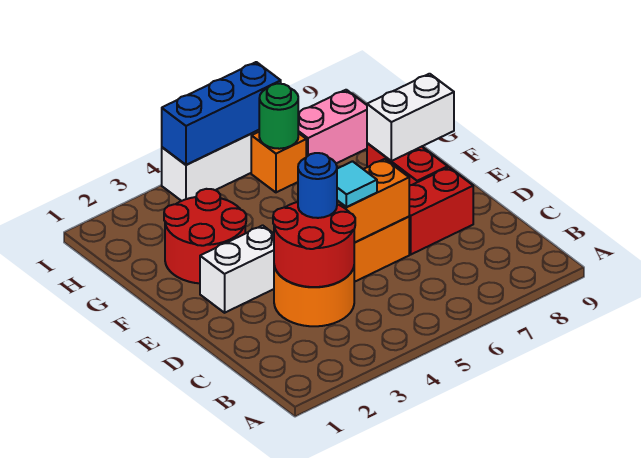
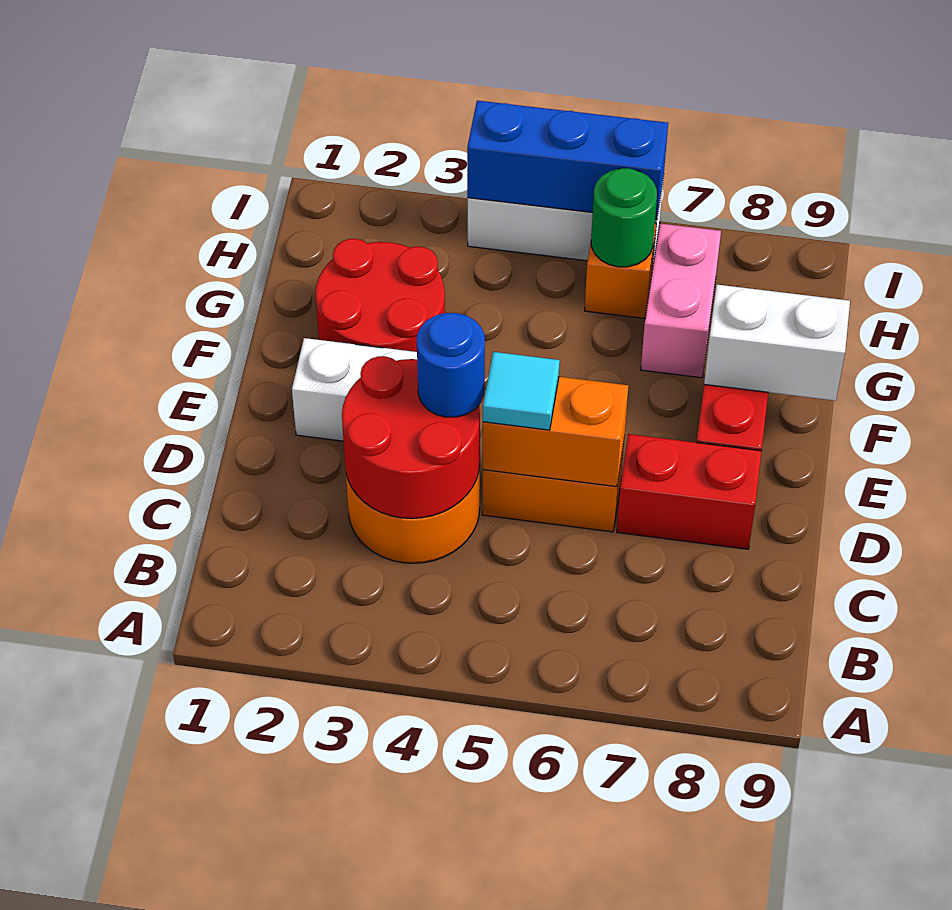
pink 1x2 brick [298,90,367,163] -> pink 1x2 brick turned to [641,224,721,378]

